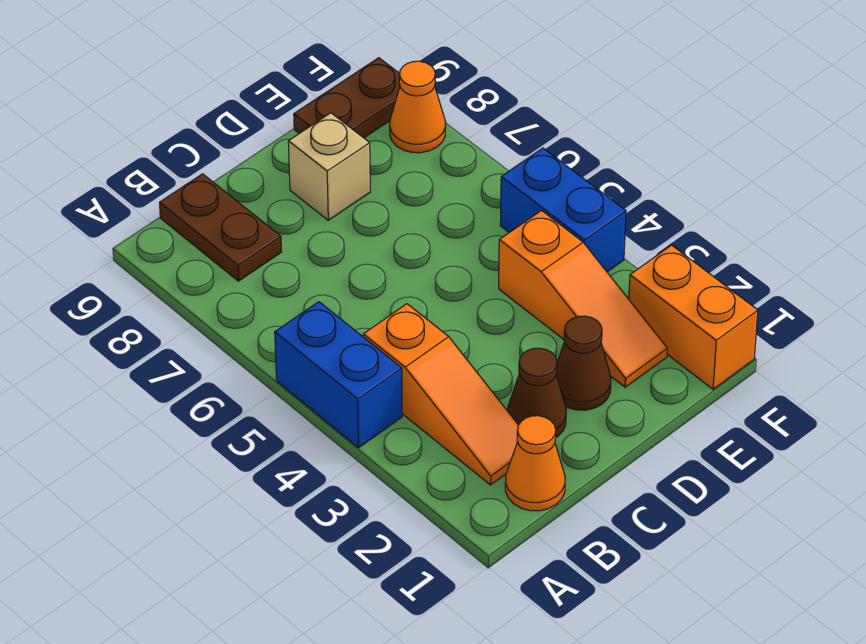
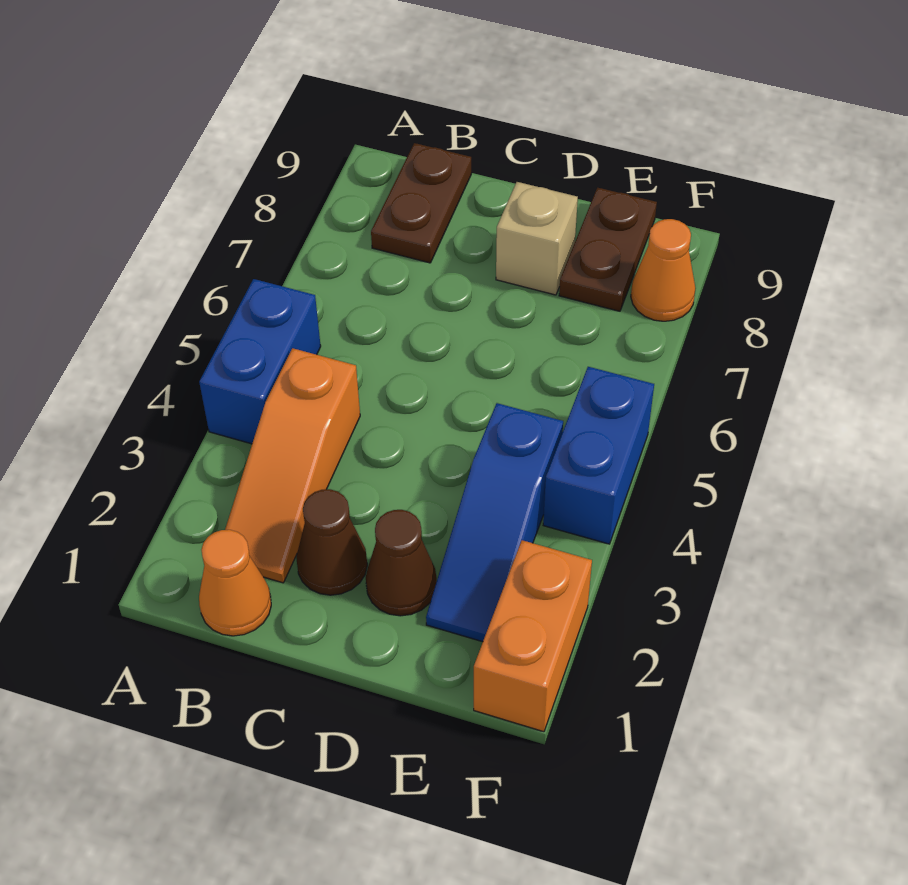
orange 1x3 slope [499,211,667,387] -> blue 1x3 slope [426,403,563,642]
brown 1x2 plate [294,58,400,138] -> brown 1x2 plate turned to [559,188,657,311]

